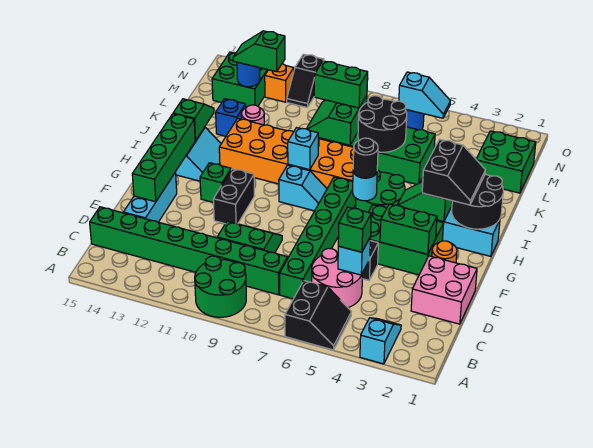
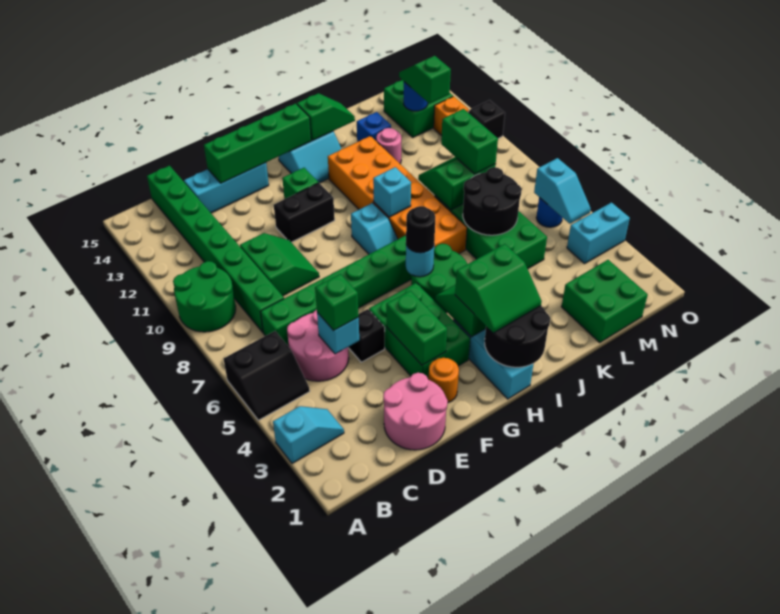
pink 2x2 brick [411,256,477,324] -> pink 2x2 round brick [383,373,448,450]
black 2x2 slope [422,139,485,205] -> green 2x2 slope [455,244,542,333]
none -> cyan 1x2 brick [567,203,630,264]

